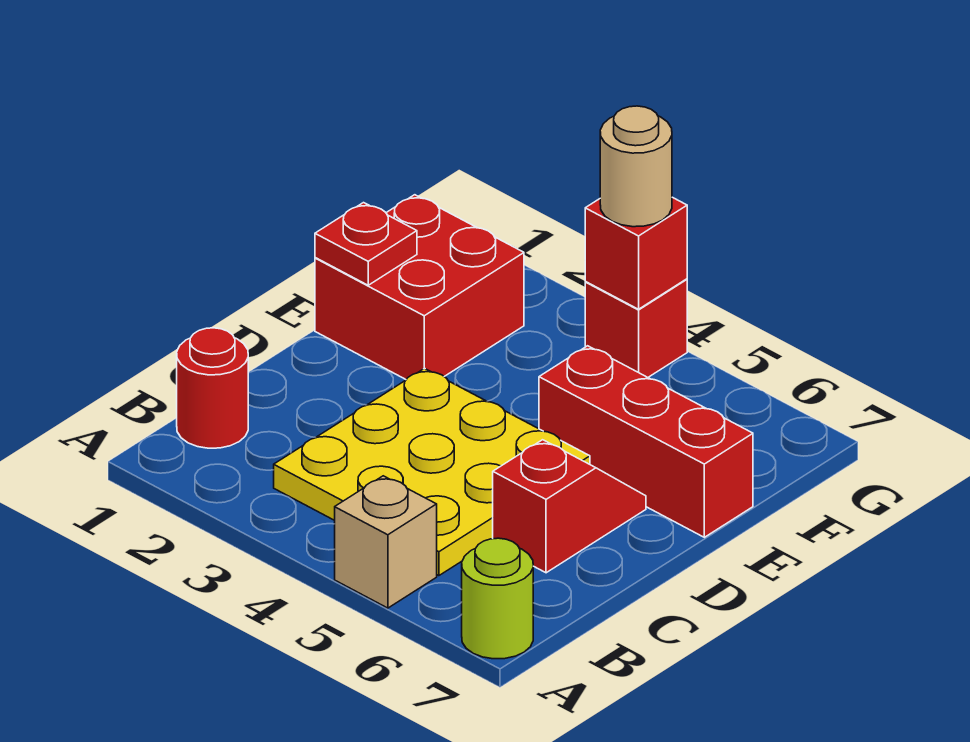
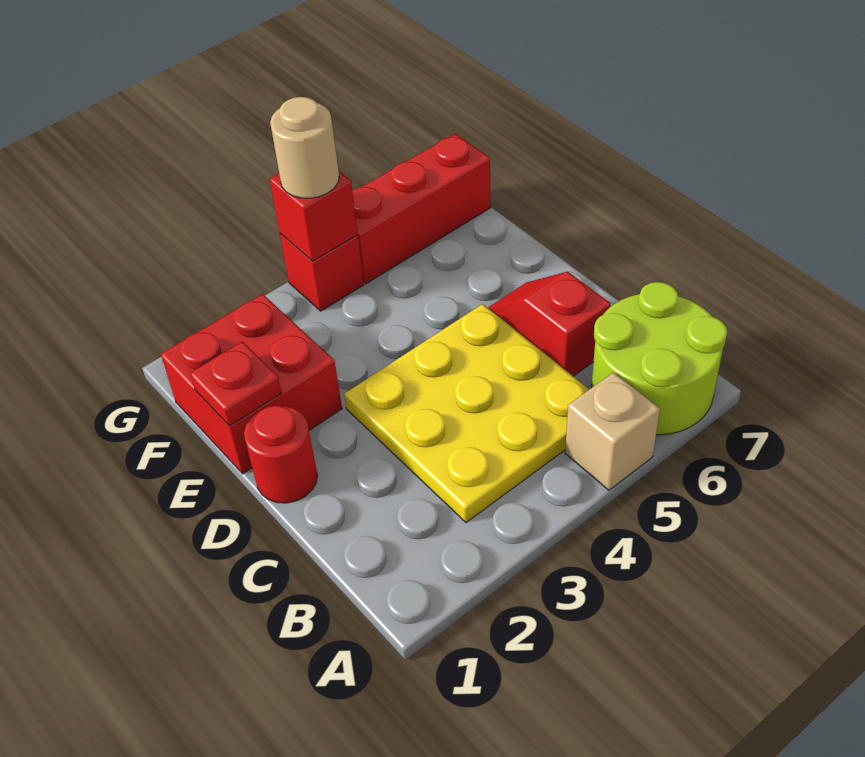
lime 1x1 round brick [462,538,533,659] -> lime 2x2 round brick [592,282,727,435]
red 1x1 round brick [177,328,248,448] -> red 1x1 round brick moved to [244,406,318,503]
red 1x3 brick [539,346,753,537] -> red 1x3 brick moved to [352,133,491,283]

